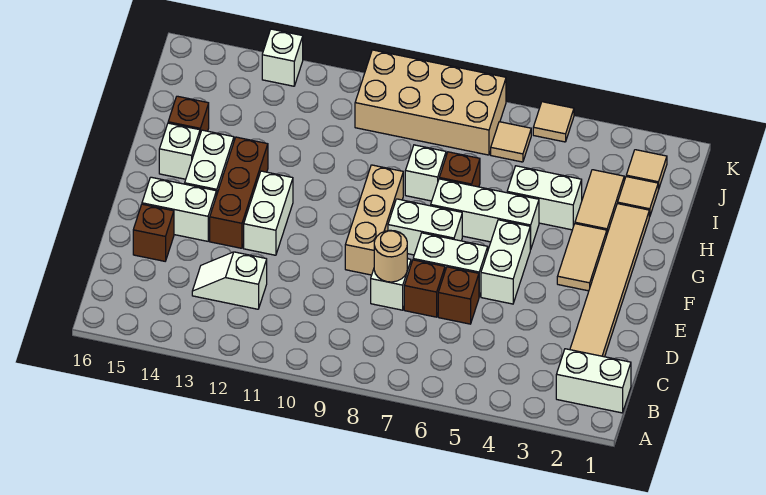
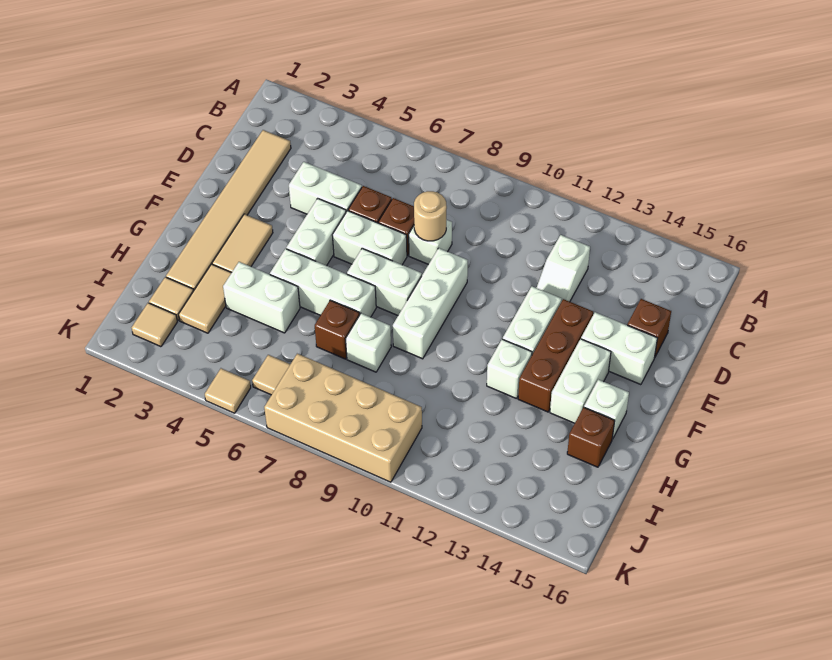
white 1x2 brick [556,349,631,413] -> white 1x2 brick moved to [289,162,362,214]
white 1x2 slope [192,252,267,309] -> white 1x2 slope turned to [537,235,590,302]
tan 1x3 brick [345,165,403,275] -> white 1x3 brick [393,248,468,359]
white 1x1 brick [262,29,303,86] -> white 1x1 brick moved to [487,339,532,399]

